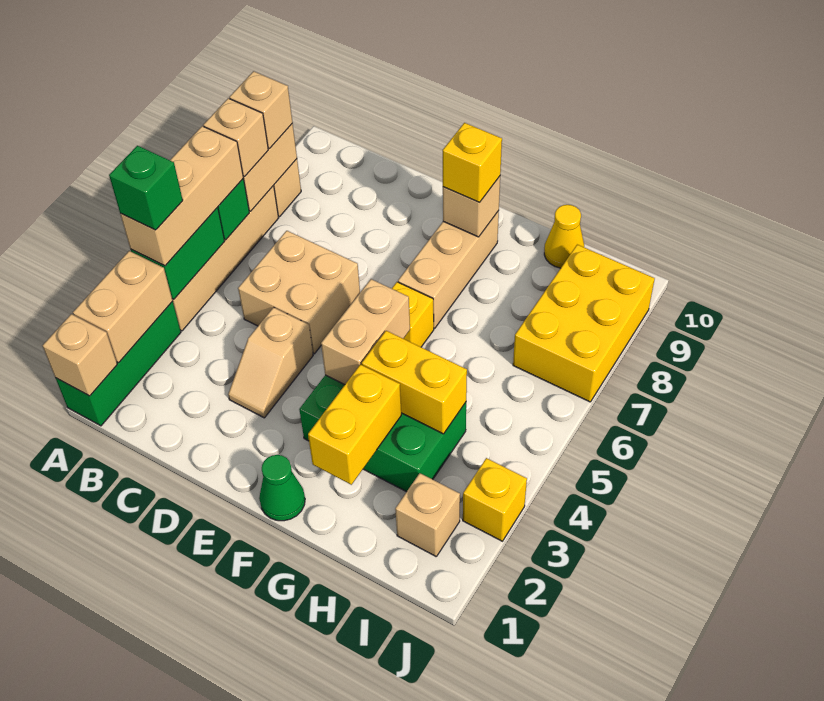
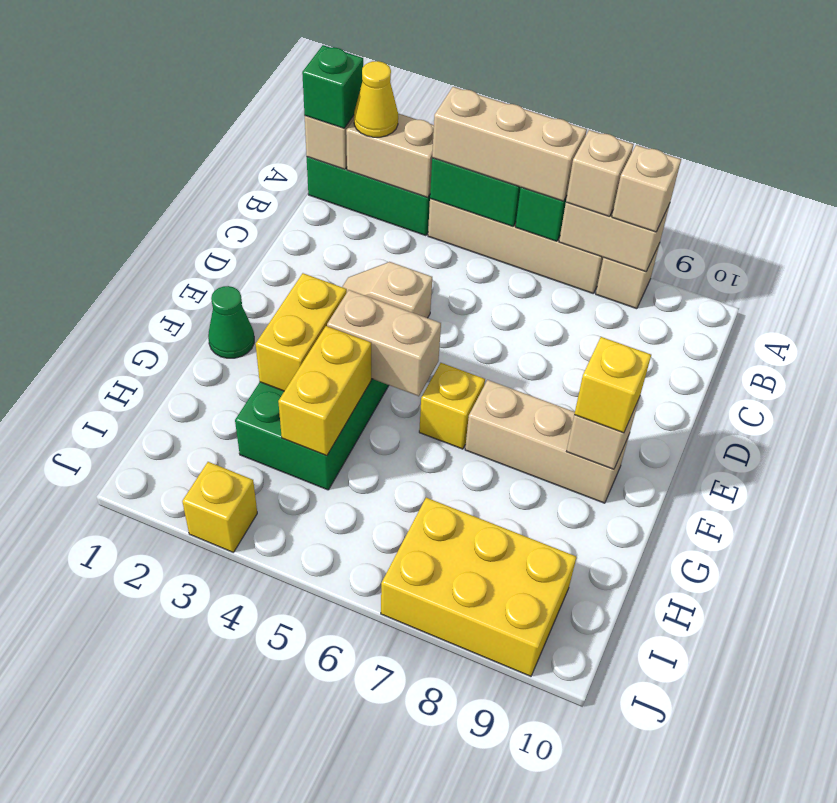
green 1x1 brick [109,146,183,230] -> green 1x1 brick moved to [302,45,363,128]
tan 2x2 brick [238,231,360,354] -> none
yellow 1x2 brick [308,365,401,485] -> yellow 1x2 brick turned to [256,273,347,391]
yellow 1x1 cone [544,205,584,268] -> yellow 1x1 cone moved to [354,61,398,137]
tan 1x1 brick [395,473,460,556] -> none

